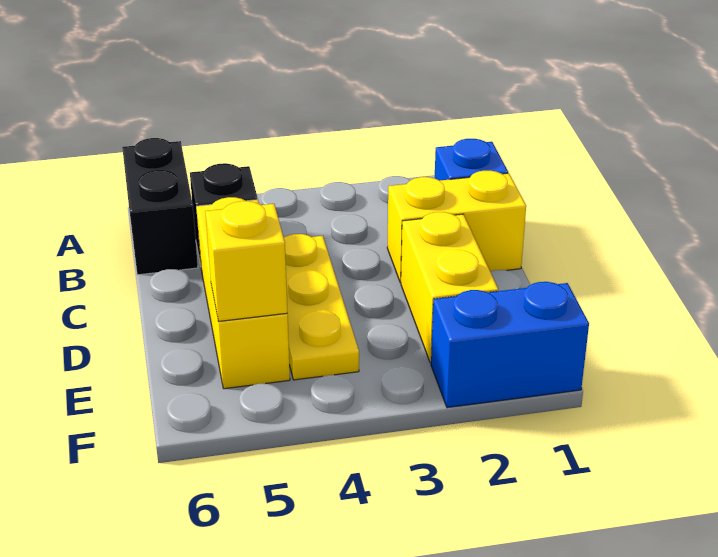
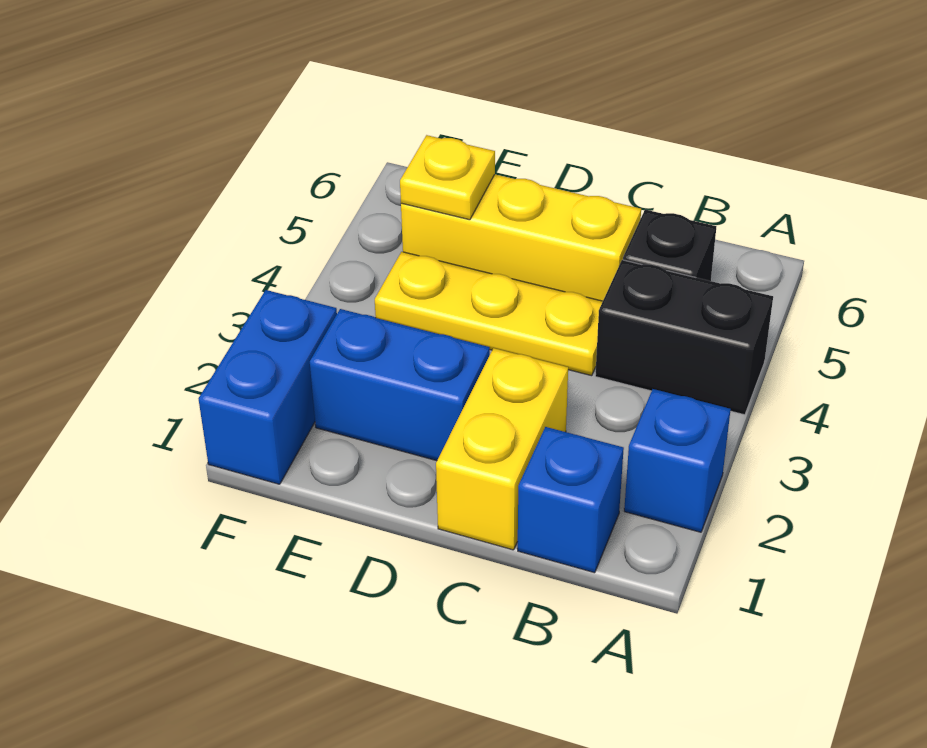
none -> blue 1x1 brick [624,389,731,532]
black 1x2 brick [122,138,198,275] -> black 1x2 brick moved to [595,260,773,415]
yellow 1x2 brick [401,212,498,363] -> blue 1x2 brick [310,309,490,461]
yellow 1x1 brick [205,201,287,322] -> yellow 1x1 plate [400,135,495,220]

